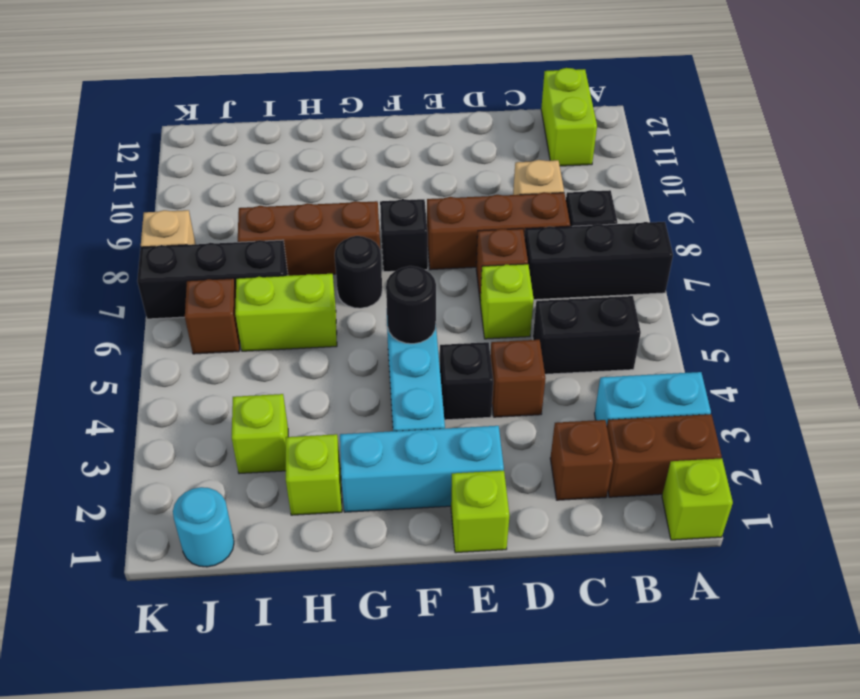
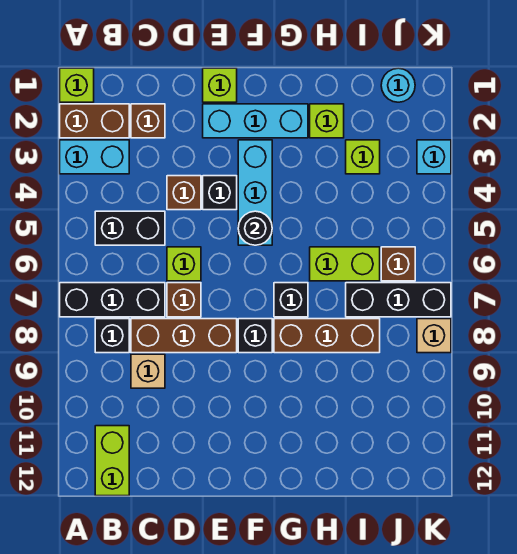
black 1x1 round brick [335,236,382,308] -> black 1x1 brick [274,283,308,317]
none -> cyan 1x1 brick [417,140,451,174]

